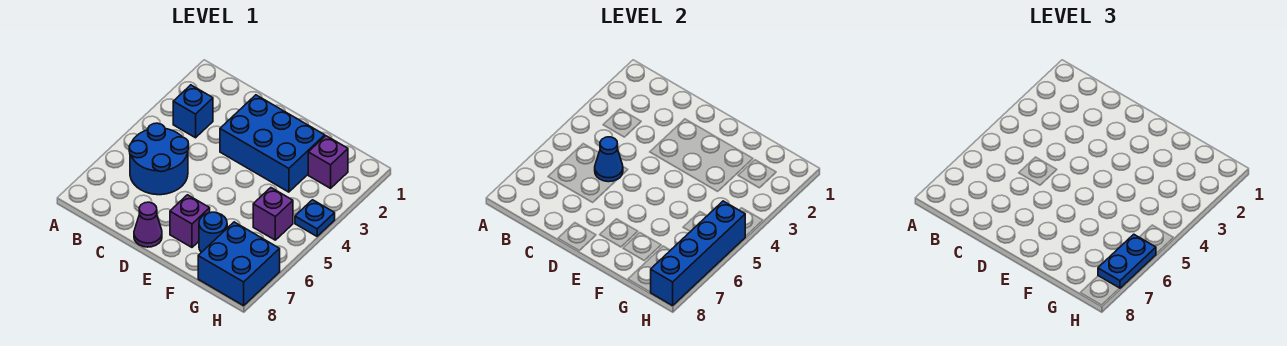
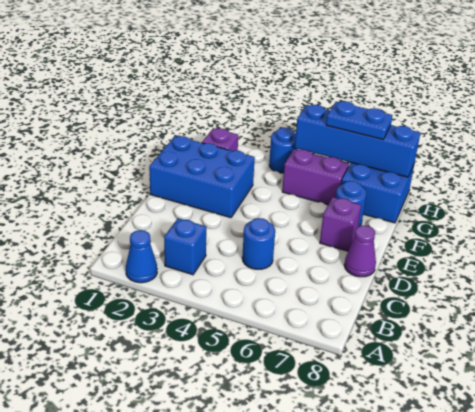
blue 2x2 round brick [129,123,189,195] -> blue 1x1 round brick [242,218,275,269]
blue 1x1 cone [595,137,623,182] -> blue 1x1 cone moved to [126,230,157,283]
blue 2x3 brick [220,95,325,192] -> blue 2x3 brick turned to [149,136,255,218]
purple 1x1 brick [253,188,293,240] -> purple 1x2 brick [282,149,349,205]
blue 1x1 plate [295,200,335,236] -> blue 1x1 round brick [269,128,298,173]

